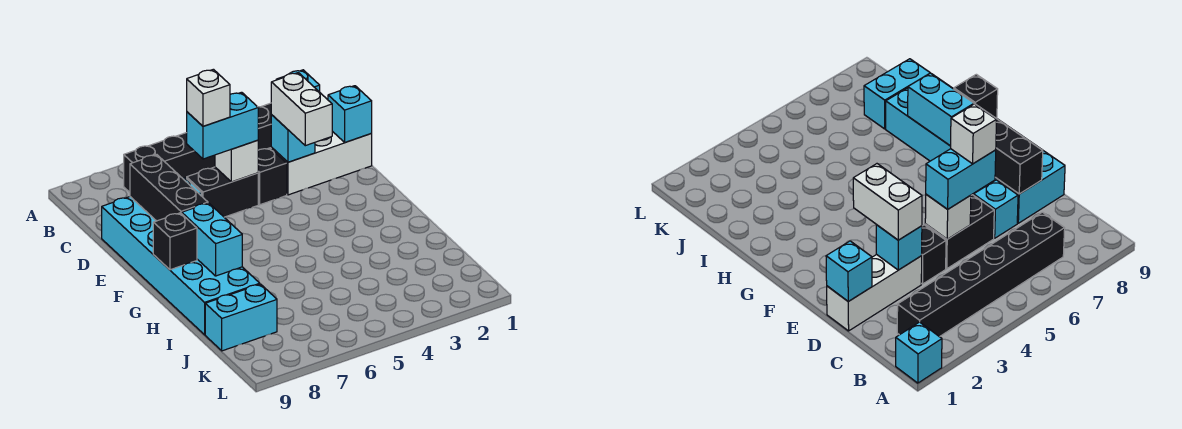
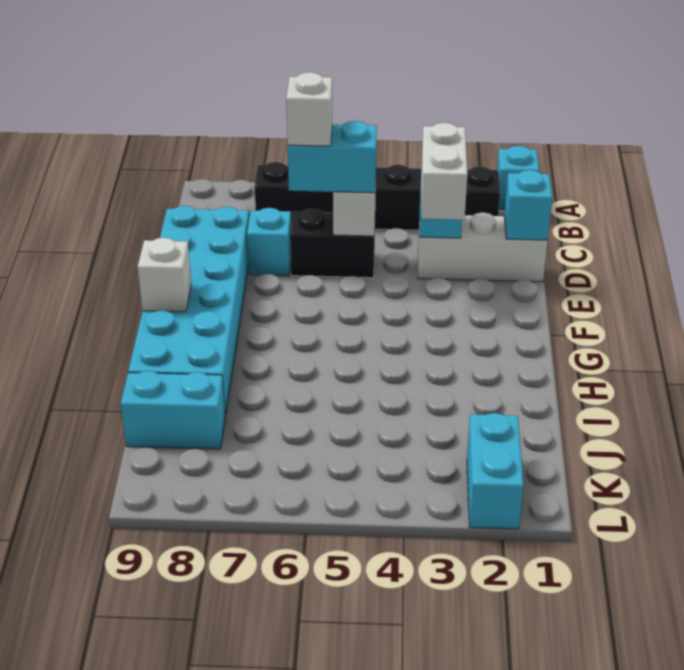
black 1x1 brick [258,148,287,205] -> none
black 1x3 brick [130,155,208,221] -> none
cyan 1x2 brick [182,203,242,276] -> cyan 1x2 brick moved to [467,413,523,529]
black 1x1 brick [153,213,197,270] -> white 1x1 brick [138,238,191,312]

